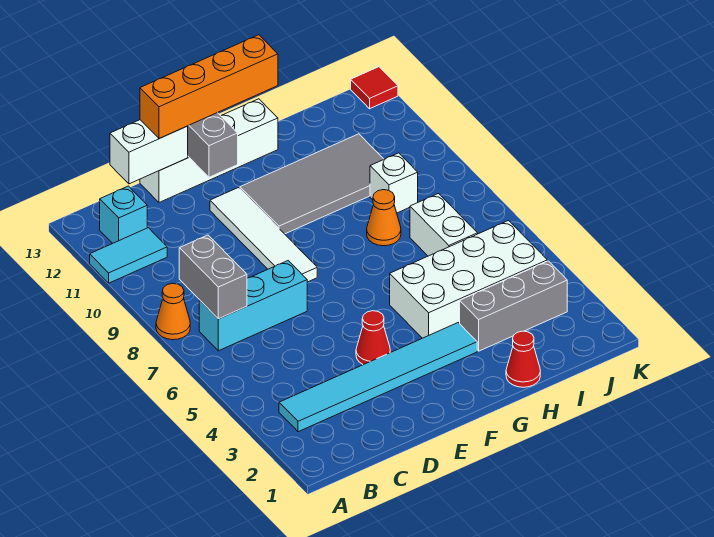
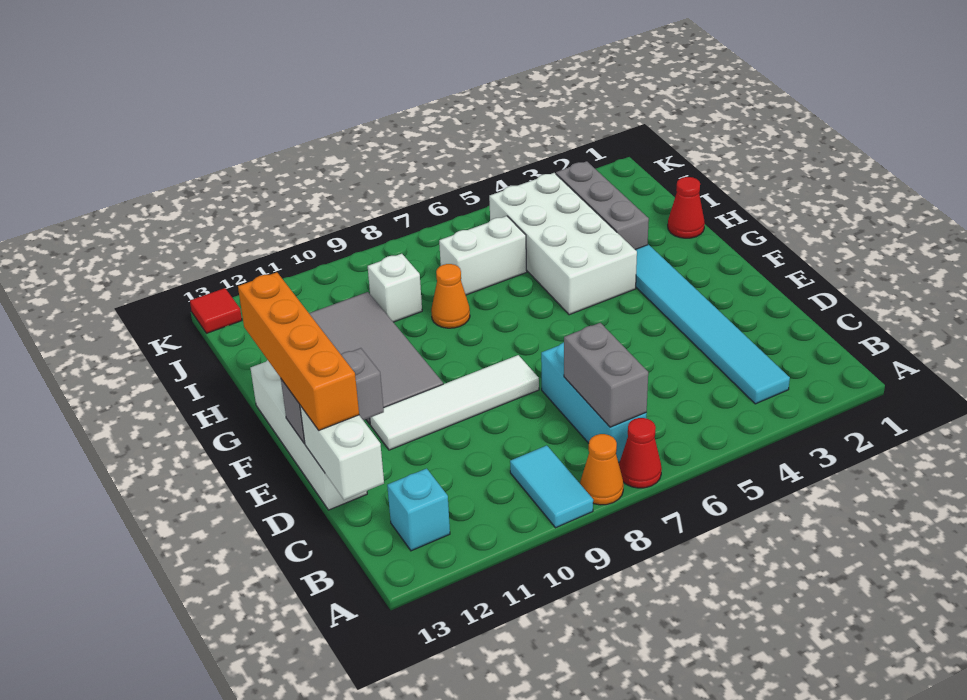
cyan 1x2 tile [90,228,167,283] -> cyan 1x2 tile moved to [510,445,593,528]
grey 1x2 brick [179,235,247,319] -> grey 1x2 brick turned to [564,323,648,427]
red 1x1 cone [356,311,390,365] -> red 1x1 cone moved to [619,418,662,488]

